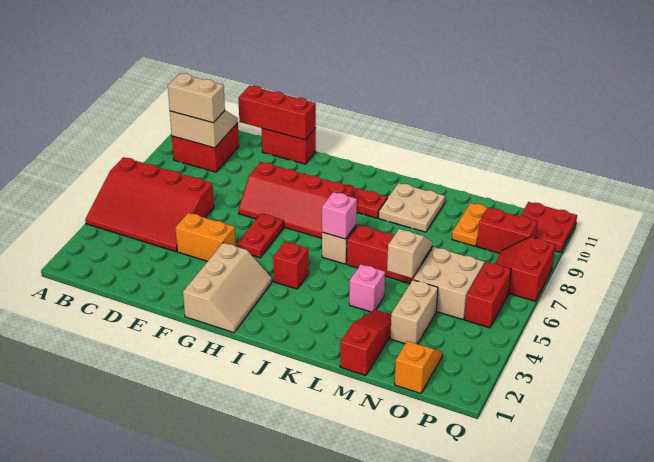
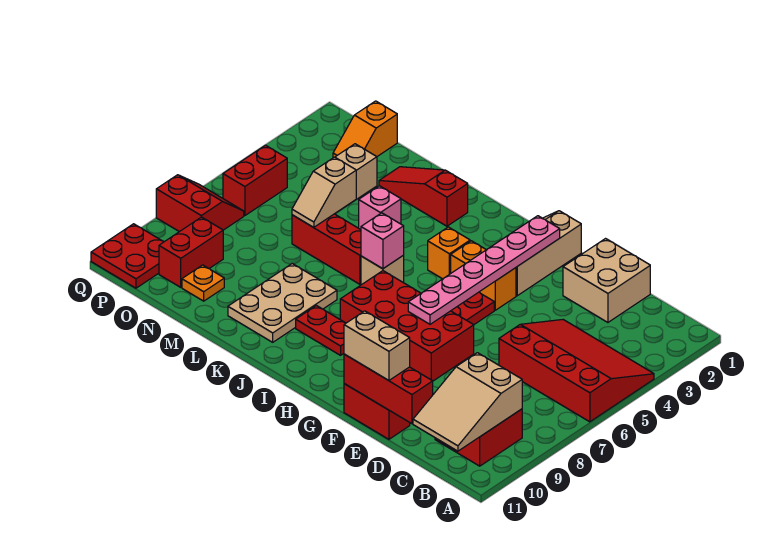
tan 2x2 slope [170,110,238,148] -> tan 2x3 slope [413,353,522,451]
tan 1x2 brick [168,73,225,123] -> tan 1x2 brick moved to [344,311,410,381]
orange 1x2 brick [175,213,236,261] -> orange 1x2 brick moved to [451,241,516,310]
red 2x4 slope [238,162,354,238] -> red 2x4 brick [340,271,474,381]
none -> pink 1x6 plate [408,216,560,324]
red 1x1 brick [273,242,309,289] -> orange 1x1 brick [428,227,470,279]
tan 2x2 plate [379,183,445,232] -> tan 2x3 plate [228,264,337,342]
red 1x3 slope [340,310,391,376] -> red 1x3 slope turned to [379,167,468,226]
tan 2x2 brick [413,247,485,320] -> tan 2x2 brick moved to [563,239,650,322]
orange 1x2 plate [452,203,488,246] -> orange 1x1 plate [182,265,224,301]
red 1x2 brick [477,208,538,253] -> red 1x2 brick turned to [159,217,223,287]
red 2x2 slope [495,237,555,301] -> red 2x2 slope turned to [156,175,244,232]

